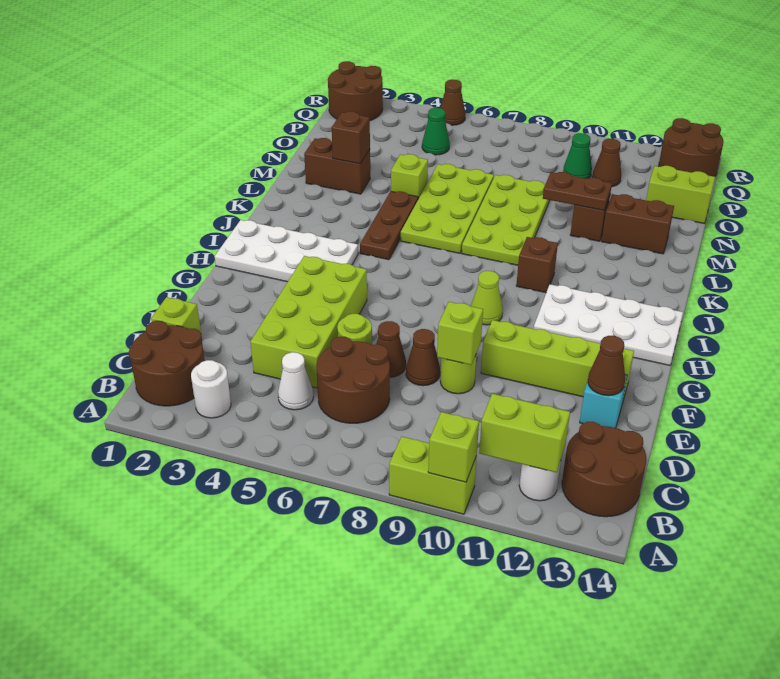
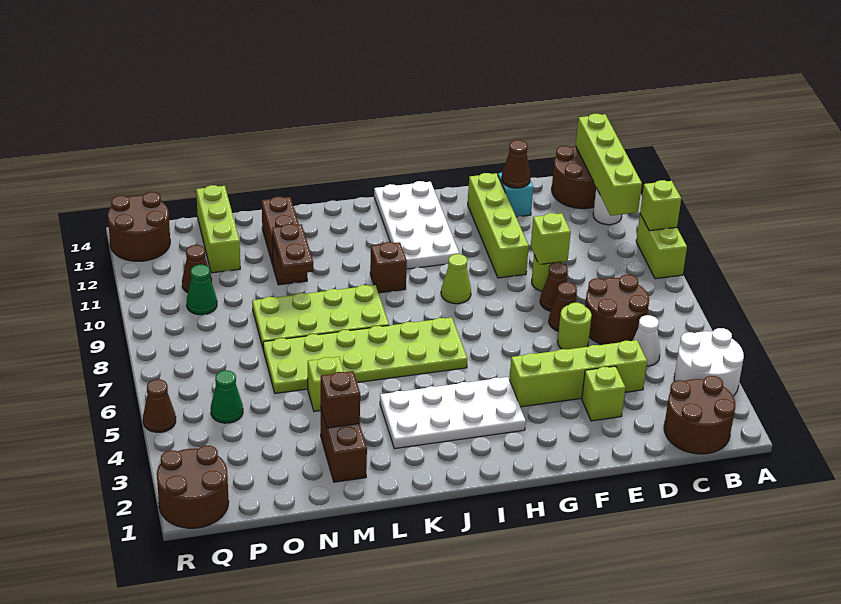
white 1x1 round brick [191,360,231,418] -> white 2x2 round brick [674,328,744,396]
lime 1x2 brick [479,394,570,473] -> lime 1x4 brick [576,114,642,216]
lime 1x1 brick [151,297,201,333] -> lime 1x1 brick moved to [582,366,625,421]
lime 2x4 brick [250,256,367,388] -> lime 1x4 brick [510,340,647,407]
white 2x4 plate [215,220,358,282] -> white 2x4 plate turned to [380,377,526,449]
brown 1x3 plate [360,191,418,260] -> none
lime 2x4 plate [401,164,494,253] -> lime 2x6 plate [263,317,468,393]
lime 1x2 brick [646,166,715,224] -> lime 1x3 brick [196,185,240,273]

